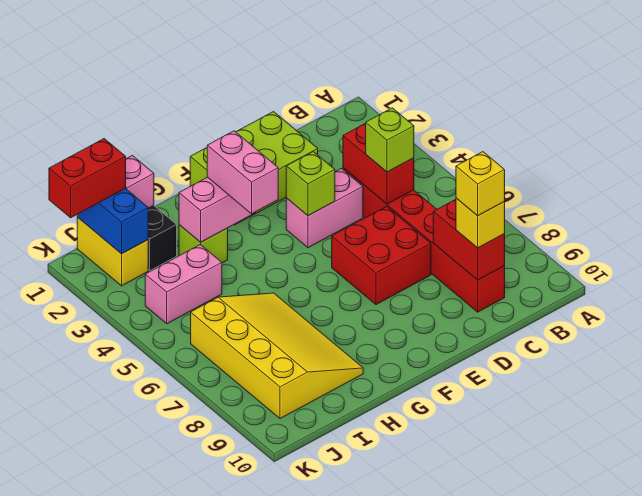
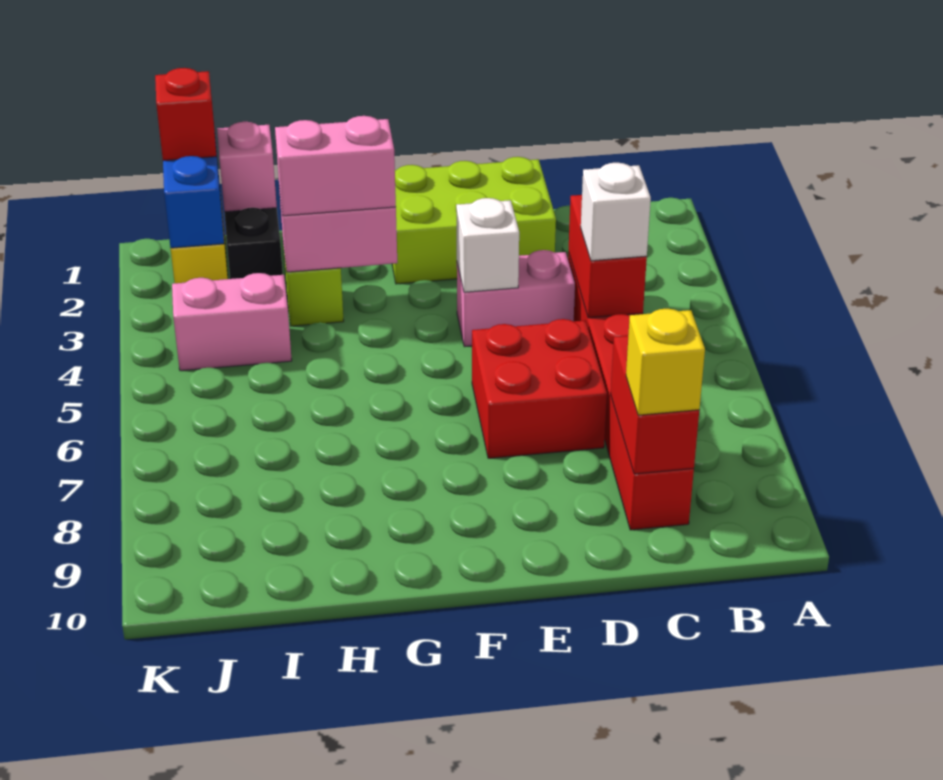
lime 1x1 brick [366,108,414,172] -> white 1x1 brick [581,163,651,261]
yellow 1x1 brick [456,152,505,216] -> none
lime 1x1 brick [286,152,335,216] -> white 1x1 brick [456,198,519,292]
pink 1x2 brick [207,131,278,214] -> pink 1x2 brick turned to [275,116,396,216]
yellow 3x4 slope [191,293,363,419] -> none
red 1x2 brick [49,139,126,218] -> red 1x1 brick [155,68,217,161]

